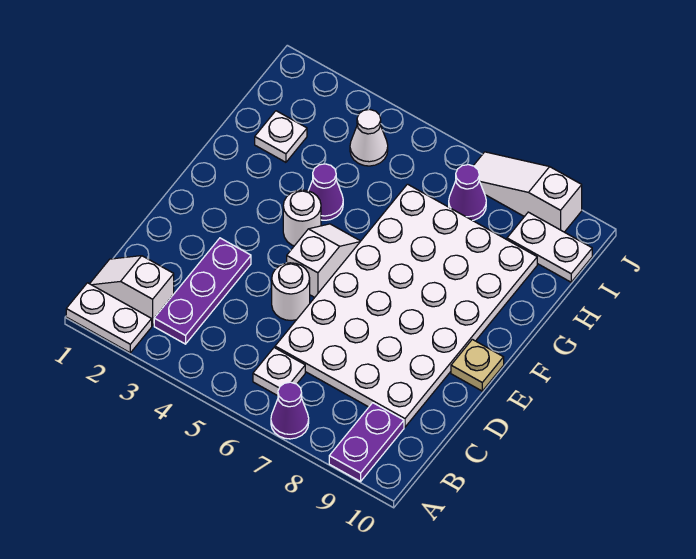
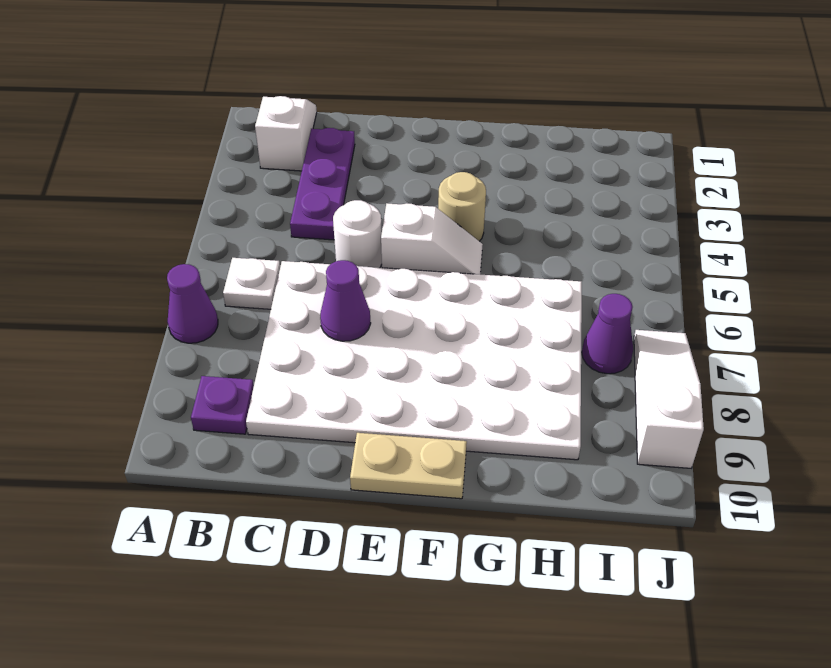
white 1x2 plate [66,283,152,353] -> none
purple 1x2 plate [329,403,404,482] -> purple 1x1 plate [191,376,254,434]
purple 1x3 plate [154,238,251,344] -> purple 1x3 plate turned to [290,128,355,240]
tan 1x1 plate [451,339,504,391] -> tan 1x2 plate [350,433,467,499]
white 1x1 round brick [283,190,321,246] -> tan 1x1 round brick [438,172,486,241]
purple 1x1 cone [308,164,343,220] -> purple 1x1 cone moved to [320,260,371,341]
white 1x1 plate [255,111,307,162] -> none
white 1x1 cone [350,109,388,166] -> none
white 1x2 plate [507,212,592,282] -> none

